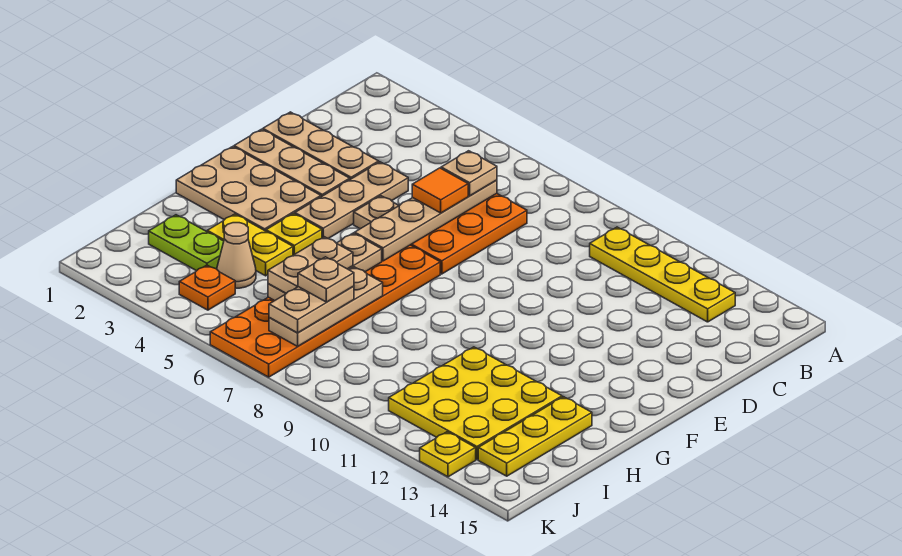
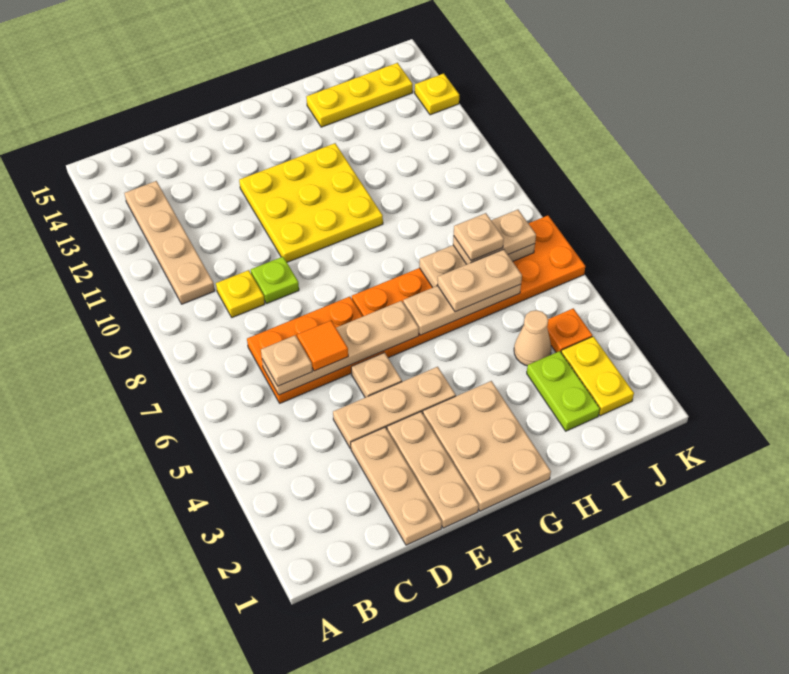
yellow 1x4 plate [590,227,735,322] -> tan 1x4 plate [125,181,215,304]
none -> lime 1x1 plate [251,257,299,304]
yellow 1x1 plate [266,214,322,255] -> yellow 1x1 plate moved to [216,270,265,318]
yellow 1x2 plate [207,214,293,276] -> yellow 1x2 plate moved to [561,336,634,416]
yellow 3x3 plate [389,347,562,460] -> yellow 3x3 plate moved to [239,143,383,262]

